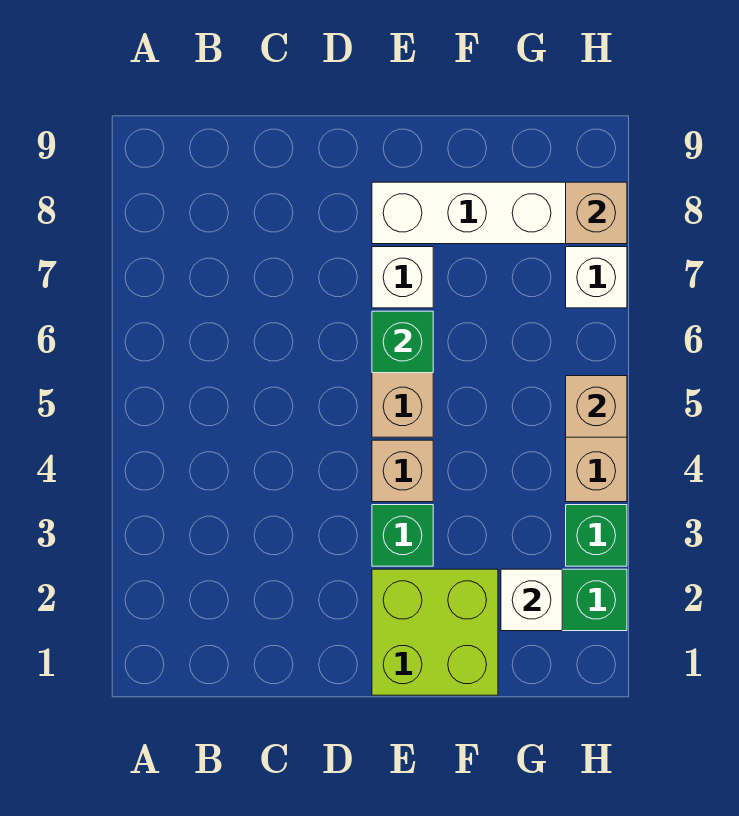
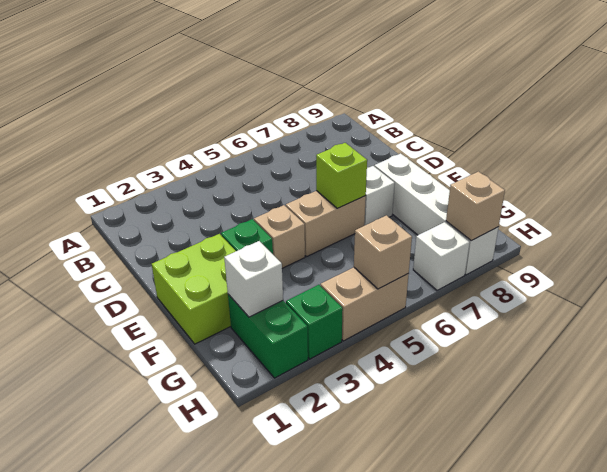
green 1x1 brick [372,311,433,373] -> lime 1x1 brick [316,143,367,209]

